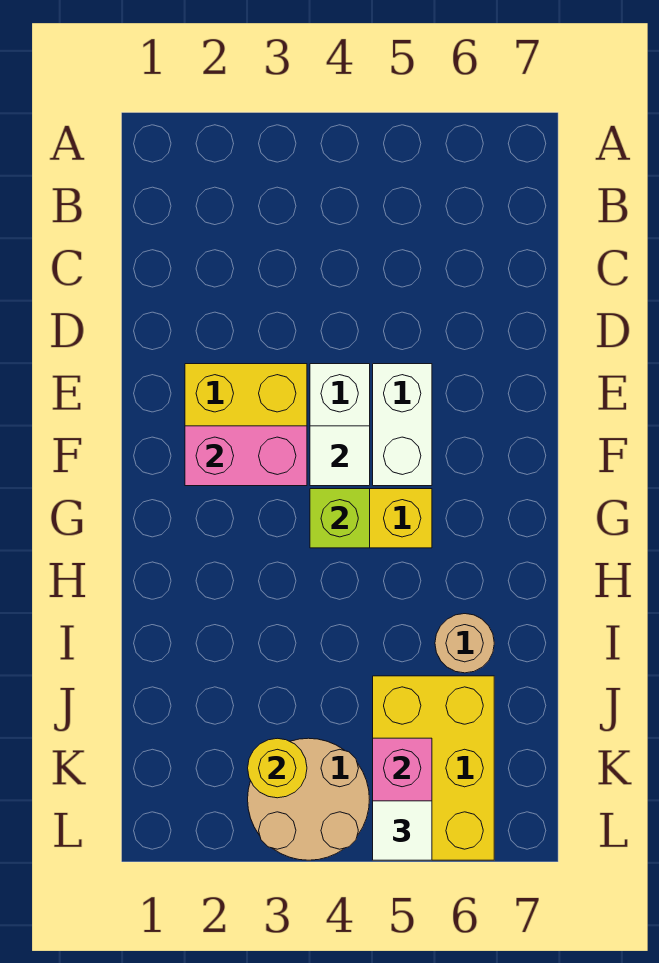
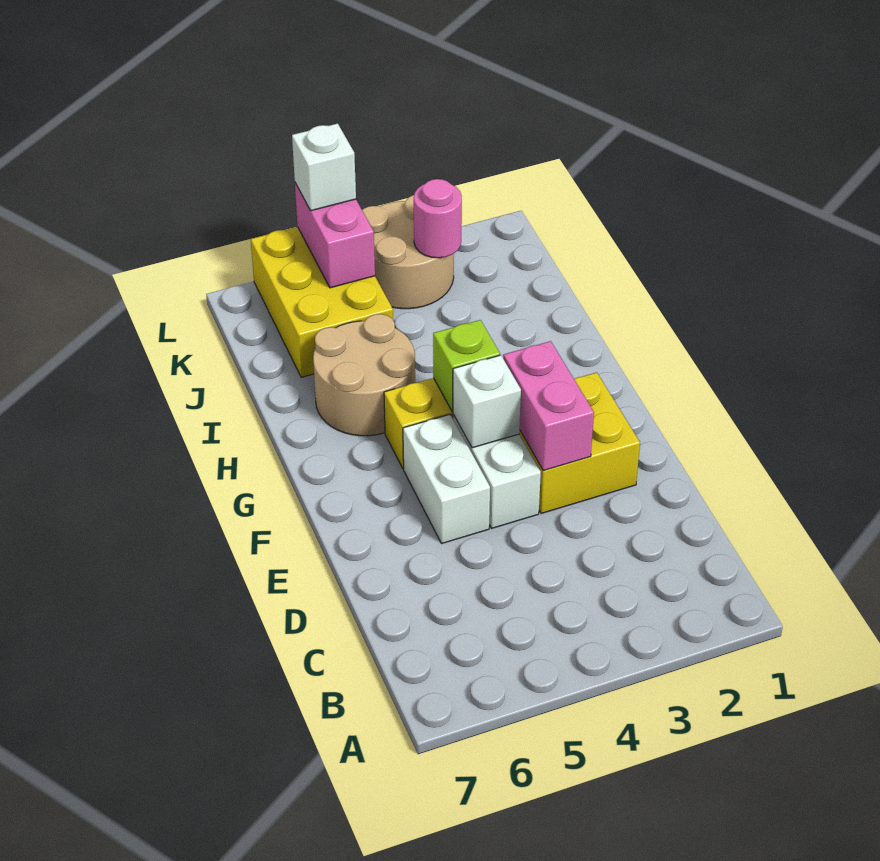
pink 1x2 brick [185,426,307,486] -> pink 1x2 brick turned to [503,341,594,470]
white 1x1 tile [310,426,370,486] -> white 1x1 brick [453,355,521,448]
tan 1x1 round brick [435,614,494,673] -> tan 2x2 round brick [313,314,415,436]
yellow 1x1 round brick [248,738,307,798] -> pink 1x1 round brick [414,179,462,258]
white 1x1 tile [373,801,432,860] -> white 1x1 brick [292,123,356,211]

